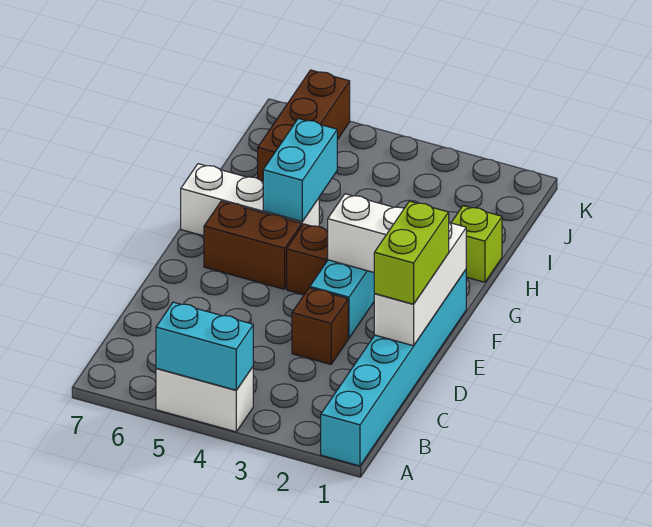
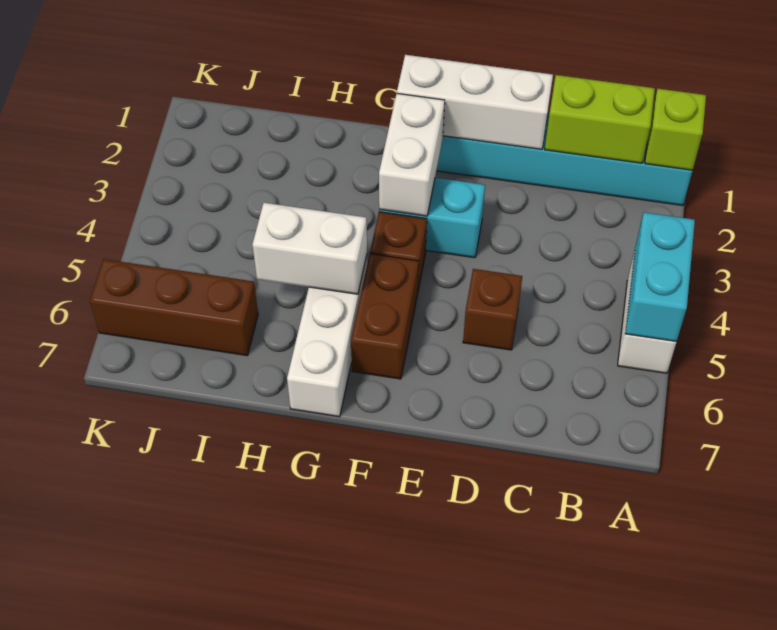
lime 1x2 brick [374,201,449,304] -> lime 1x2 brick moved to [545,75,655,163]
brown 1x1 brick [292,288,348,364] -> brown 1x1 brick moved to [463,269,522,350]
cyan 1x2 brick [263,119,337,221] -> white 1x2 brick [252,203,367,294]
lime 1x1 brick [451,206,502,282] -> lime 1x1 brick moved to [645,89,706,170]

